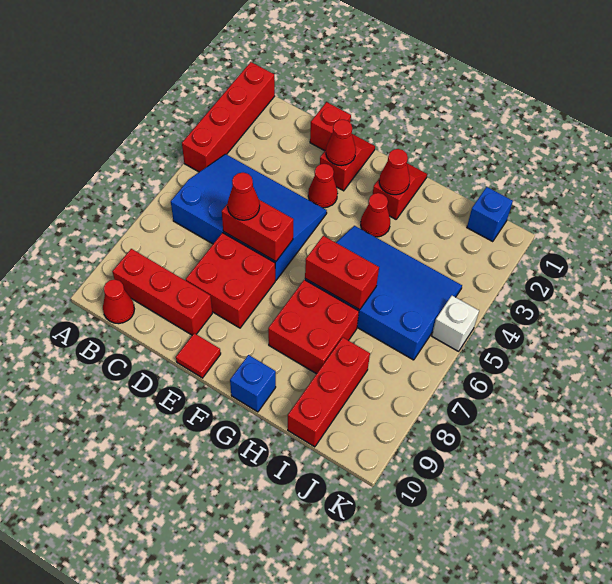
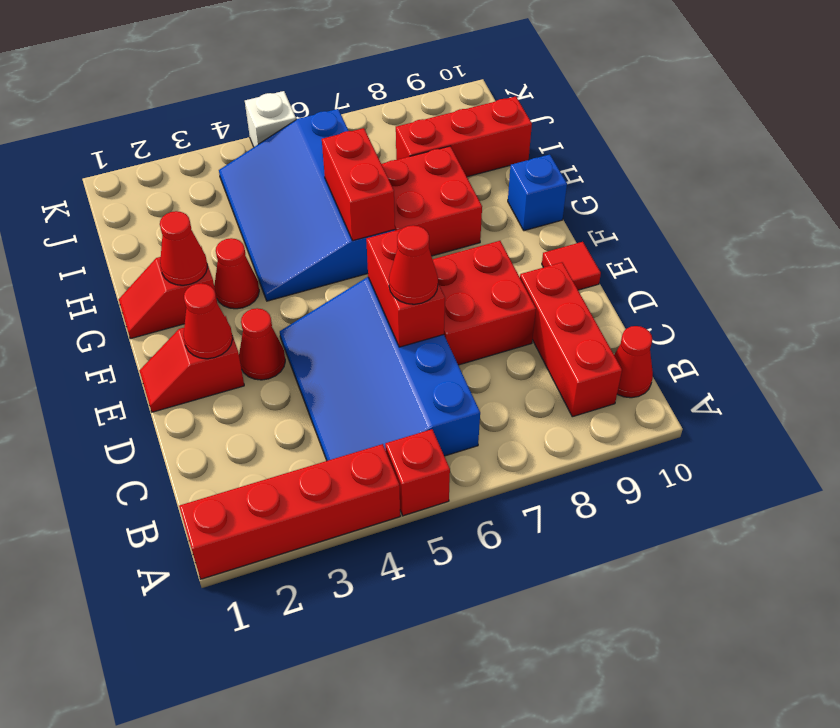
red 1x1 brick [310,102,351,151] -> red 1x1 brick moved to [385,429,450,516]
blue 1x1 brick [467,187,513,242] -> none

